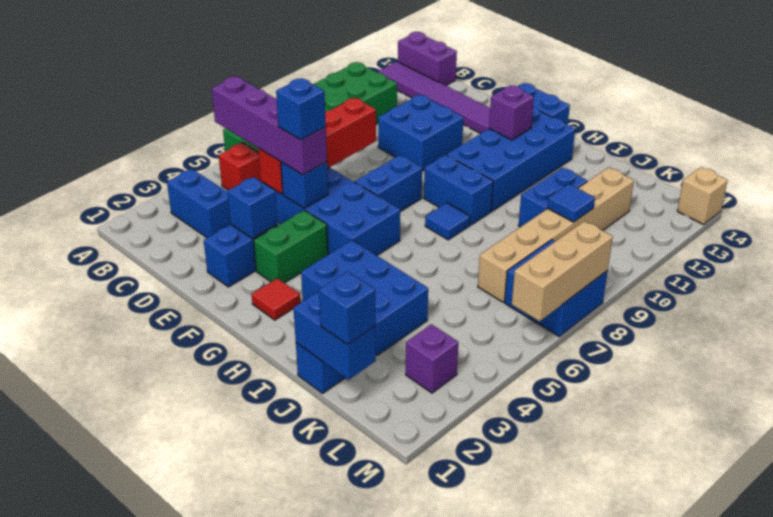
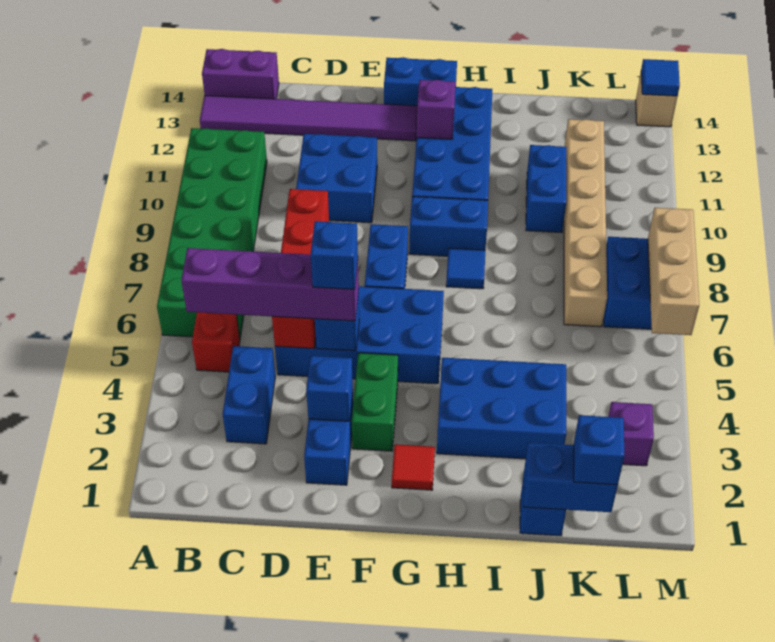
blue 1x2 brick [167,169,231,238] -> blue 1x2 brick turned to [223,346,275,444]
blue 1x1 tile [548,184,595,222] -> blue 1x1 tile moved to [641,59,680,96]

